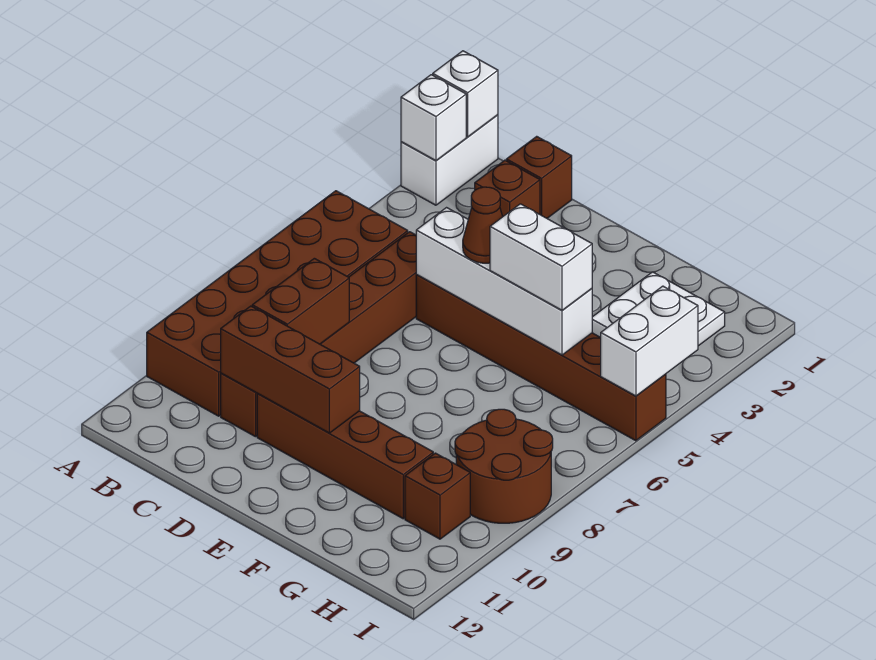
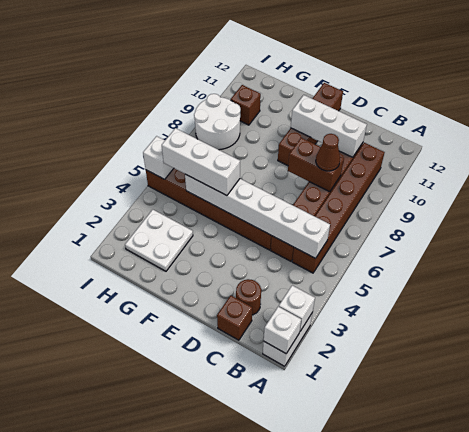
brown 2x6 brick [147,191,408,416] -> brown 1x6 brick [292,143,385,273]
brown 1x1 brick [475,160,540,216] -> brown 1x1 round brick [236,279,261,315]
brown 1x2 brick [252,258,349,344] -> brown 1x2 brick turned to [288,138,344,192]
brown 1x3 brick [221,306,360,433] -> white 1x3 brick [291,95,367,157]
white 1x4 brick [416,208,592,355] -> white 1x6 brick [185,174,330,258]
brown 1x4 brick [257,394,433,519] -> brown 1x4 brick turned to [278,83,343,166]
brown 1x1 cone [463,187,503,263] -> brown 1x1 cone moved to [316,134,340,171]
white 1x2 brick [490,204,592,310] -> white 1x3 brick [162,128,240,196]
brown 2x2 round brick [455,409,553,523] -> white 2x2 round brick [194,94,241,150]
white 1x2 brick [601,286,698,396] -> white 1x1 brick [143,136,174,179]

